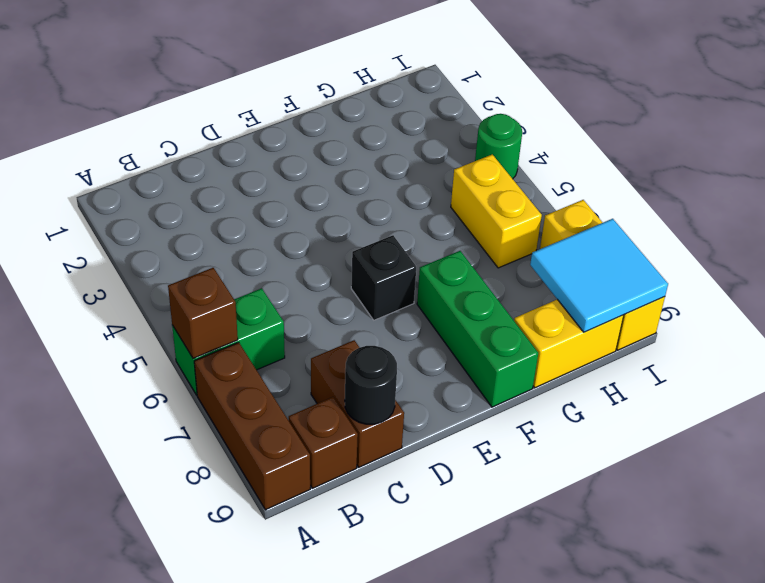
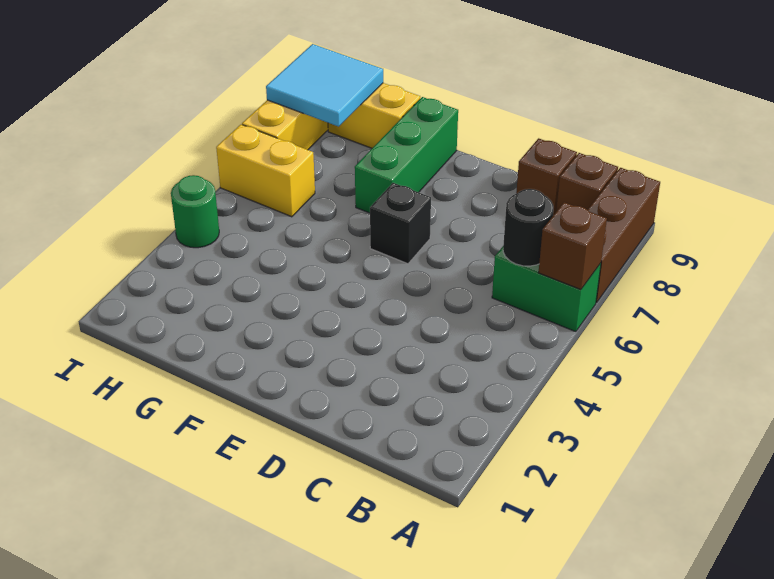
brown 1x2 brick [311,340,404,467] -> brown 1x1 brick [516,138,577,215]
black 1x1 round brick [345,346,397,424] -> black 1x1 round brick moved to [503,189,553,266]
yellow 1x2 brick [451,154,542,268] -> yellow 1x2 brick turned to [216,125,315,217]

